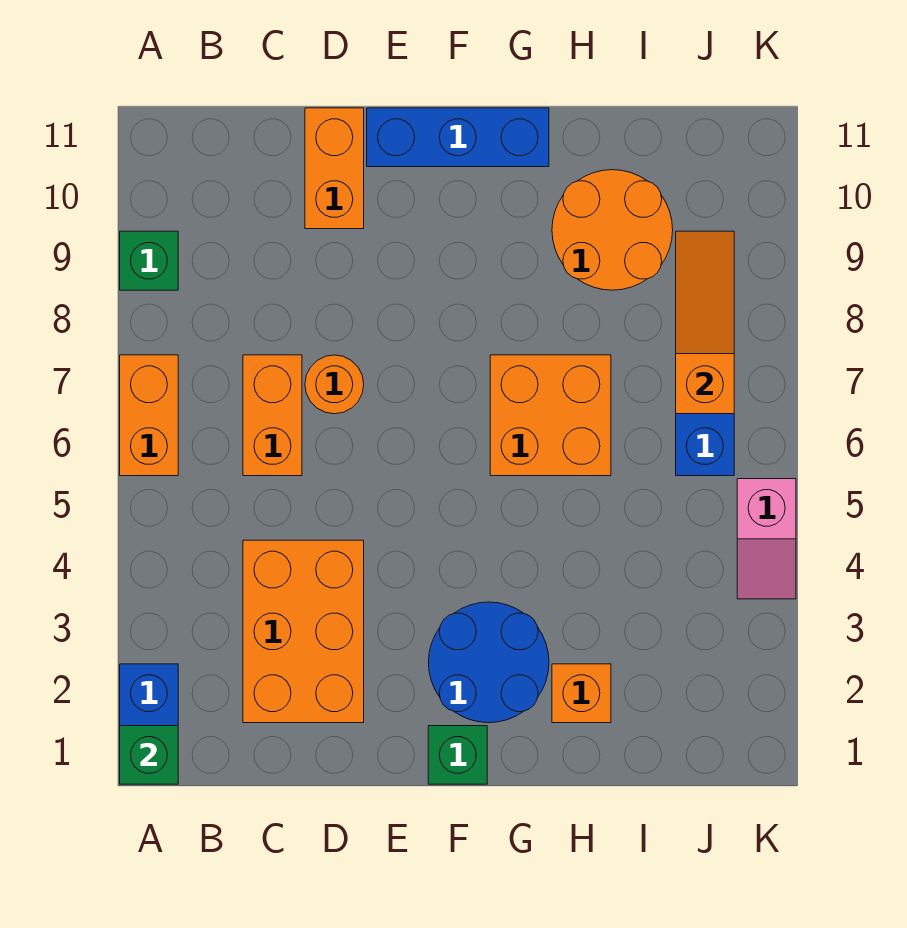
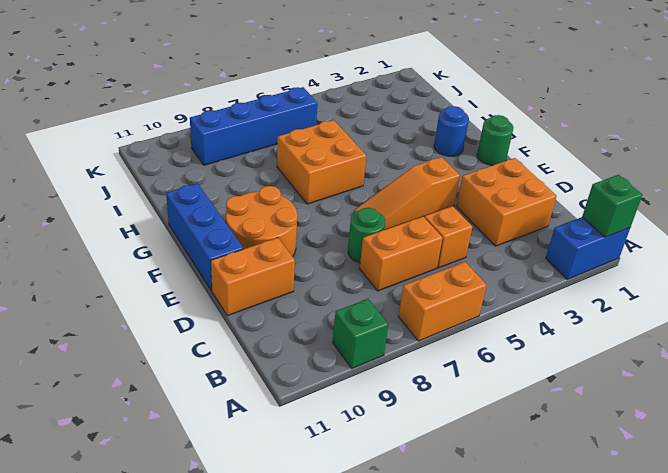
orange 2x3 brick [243,540,364,723] -> orange 2x2 brick [457,158,557,246]
orange 1x1 round brick [305,355,364,414] -> green 1x1 round brick [348,208,385,263]
green 1x1 brick [428,726,487,784] -> green 1x1 round brick [477,115,513,165]
blue 2x2 round brick [429,602,549,723] -> blue 1x1 round brick [434,106,469,156]
orange 1x1 brick [552,664,611,723] -> orange 1x1 brick moved to [424,206,472,268]
orange 2x2 round brick [552,170,673,290] -> orange 2x2 round brick moved to [226,186,298,257]
orange 1x3 slope [676,231,734,414] -> orange 1x3 slope moved to [354,157,460,230]
pink 1x2 slope [737,479,796,599] -> none

